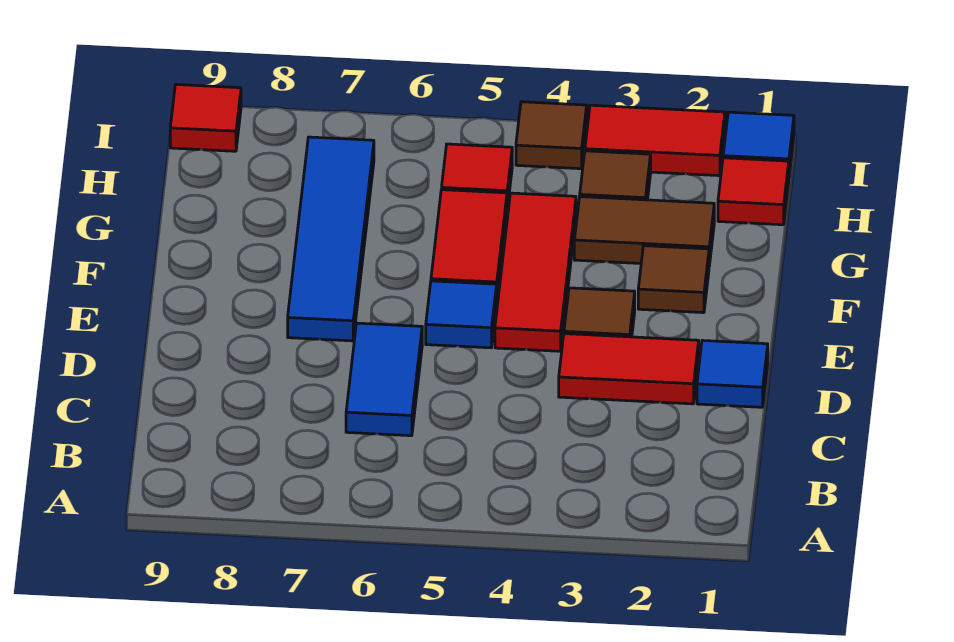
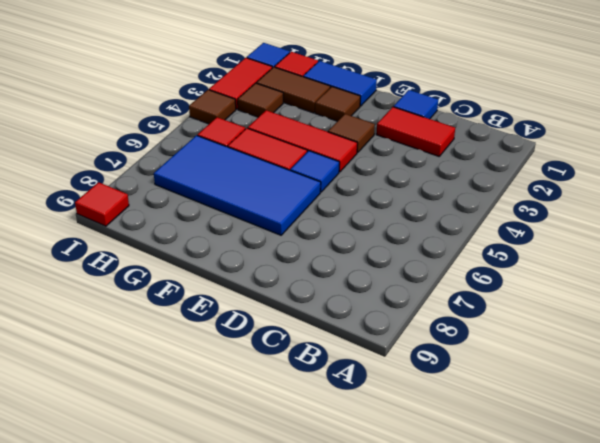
blue 1x2 tile [346,323,422,436] -> blue 1x2 tile moved to [303,61,377,106]
red 1x2 tile [559,334,699,404] -> red 1x2 tile turned to [376,107,455,156]
blue 1x4 tile [288,137,374,341] -> blue 2x4 tile [154,135,321,235]
brown 1x2 tile [574,197,714,266] -> brown 1x2 tile turned to [256,67,330,113]

